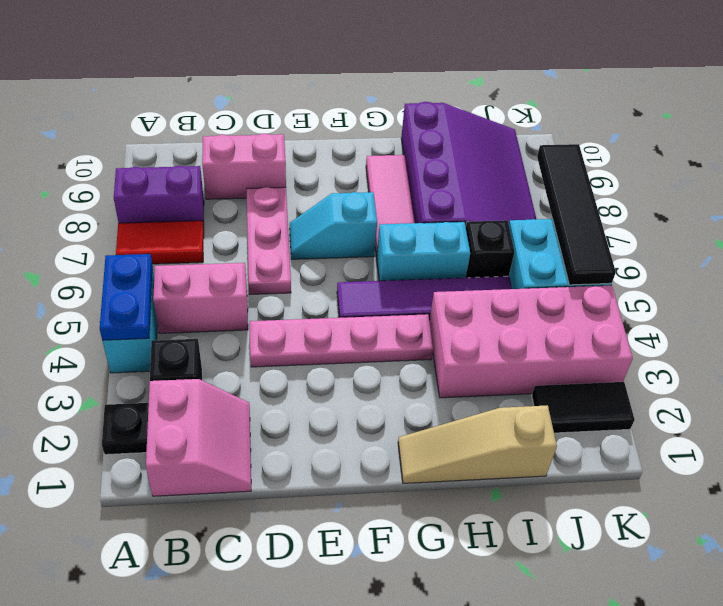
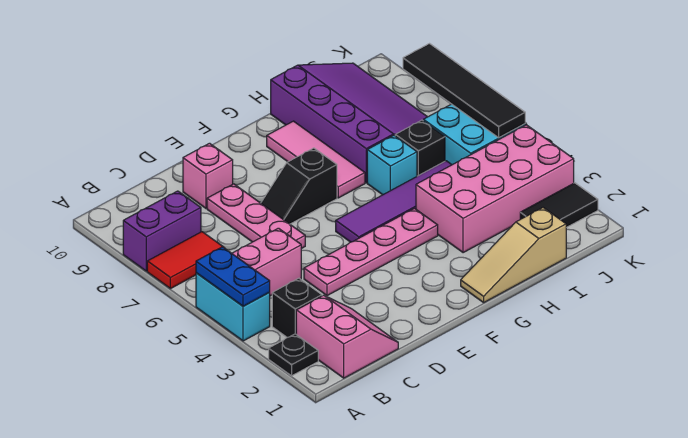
pink 1x2 brick [202,134,286,199] -> pink 1x1 brick [183,143,233,208]
cyan 1x2 slope [290,192,377,259] -> black 1x2 slope [261,148,337,224]
cyan 1x2 brick [377,222,470,281] -> cyan 1x1 brick [367,135,417,195]

